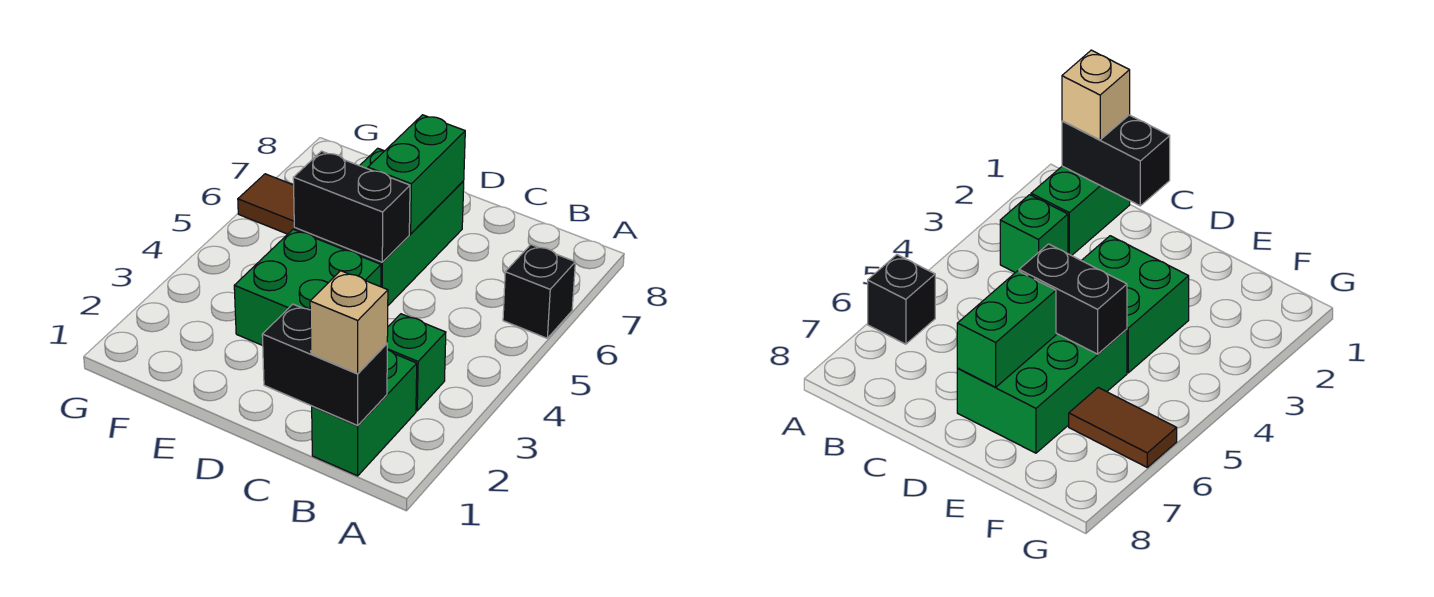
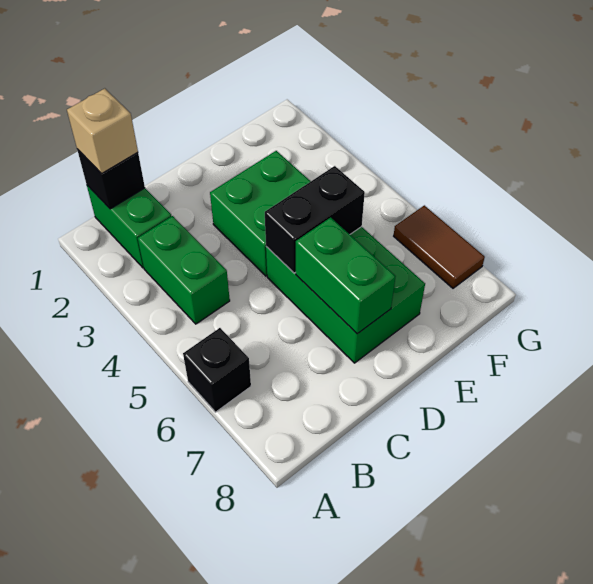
black 1x2 brick [262,304,387,425] -> black 1x1 brick [77,149,145,209]
green 1x1 brick [387,314,446,411] -> green 1x2 brick [138,216,230,324]
brown 1x2 tile [238,174,295,234] -> brown 1x2 tile turned to [394,205,485,288]

